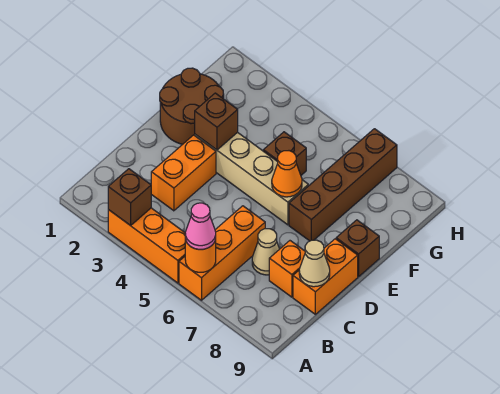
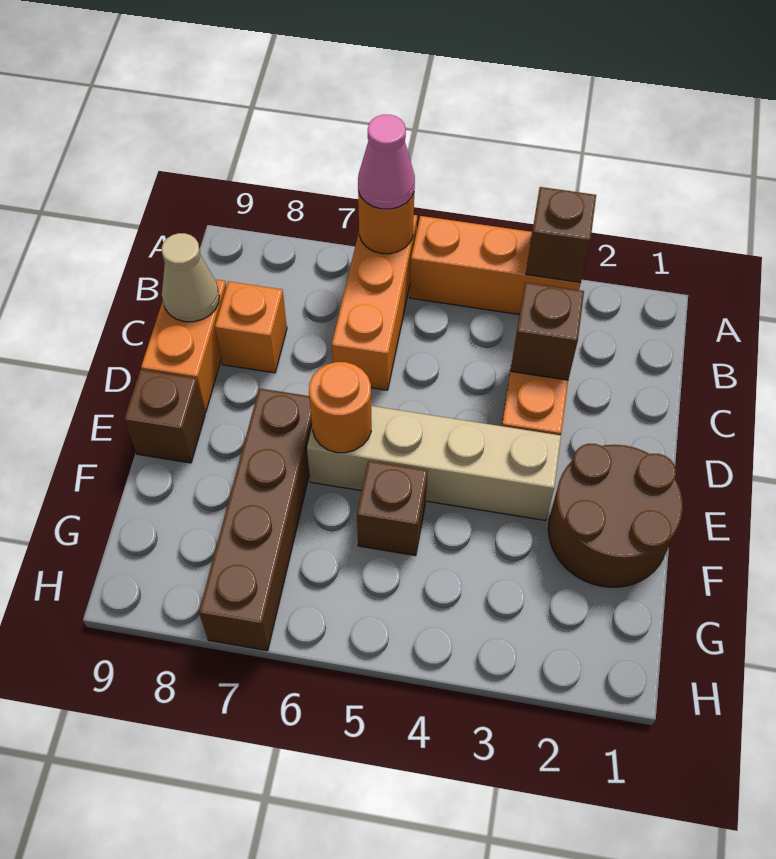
tan 1x1 cone [252,229,279,275] -> none
brown 1x1 brick [195,93,238,150] -> brown 1x1 brick moved to [511,282,584,380]
orange 1x1 cone [272,151,302,197] -> orange 1x1 round brick [309,362,371,453]

